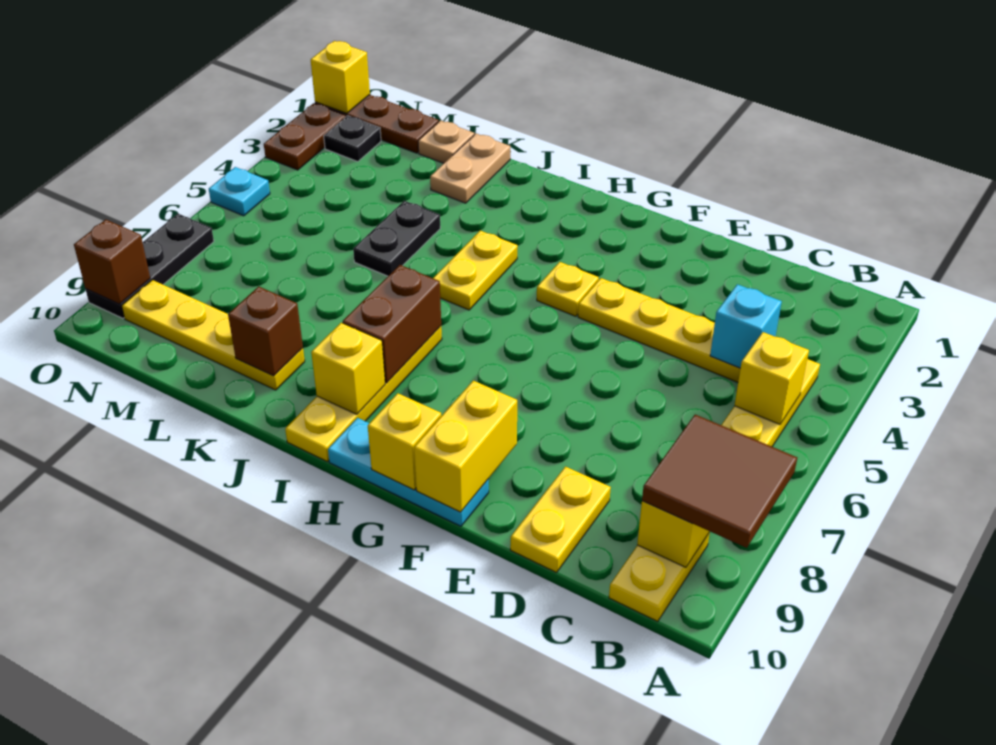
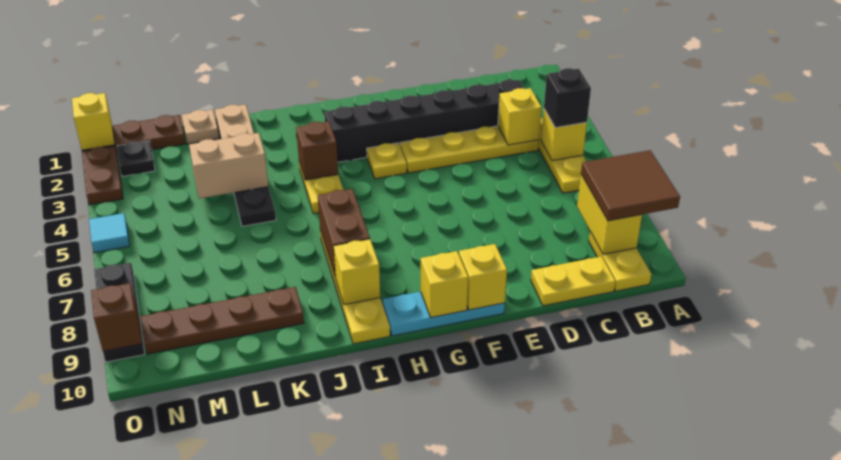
none -> black 1x1 brick [544,68,591,128]
none -> black 1x6 brick [325,80,523,162]
cyan 1x1 brick [710,284,782,368] -> yellow 1x1 brick [498,88,542,145]
yellow 1x2 plate [510,467,611,573] -> yellow 1x2 plate turned to [531,256,615,306]
yellow 1x2 brick [414,381,517,512] -> yellow 1x1 brick [459,244,507,310]
none -> tan 1x2 brick [189,133,269,199]
yellow 1x4 plate [122,280,305,390] -> brown 1x4 plate [141,287,304,354]
brown 1x1 brick [228,286,303,376] -> brown 1x1 brick moved to [296,121,338,180]
cyan 1x1 plate [209,167,270,216] -> cyan 1x1 tile [89,213,130,253]

